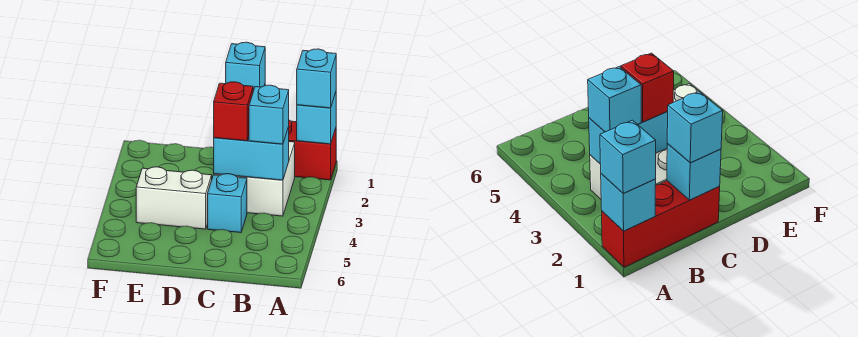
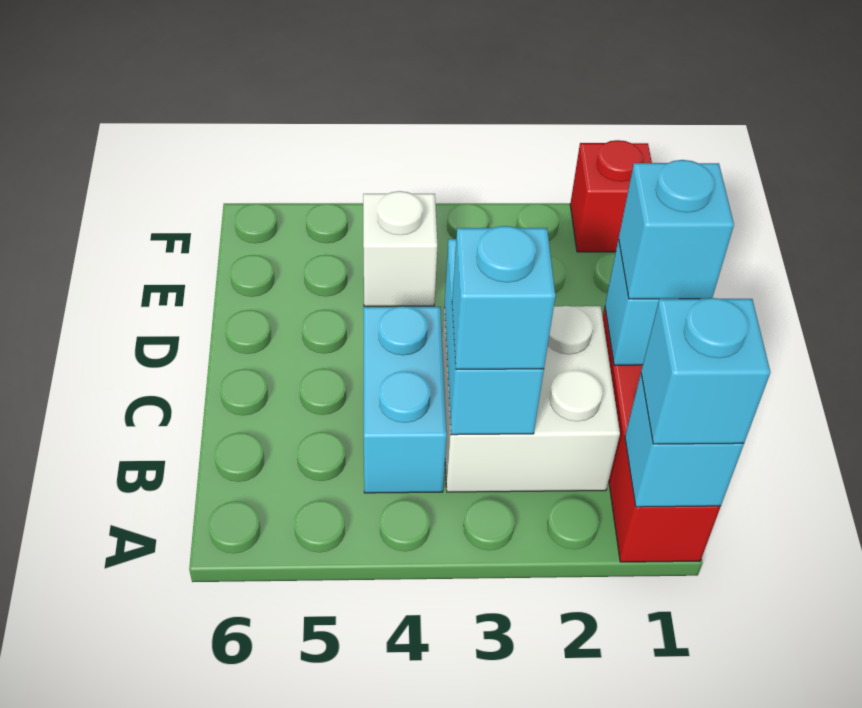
red 1x1 brick [214,82,253,141] -> red 1x1 brick moved to [570,140,652,252]
cyan 1x1 brick [208,174,247,233] -> cyan 1x2 brick [363,306,447,493]
white 1x2 brick [136,167,212,229] -> white 1x1 brick [363,191,437,306]

